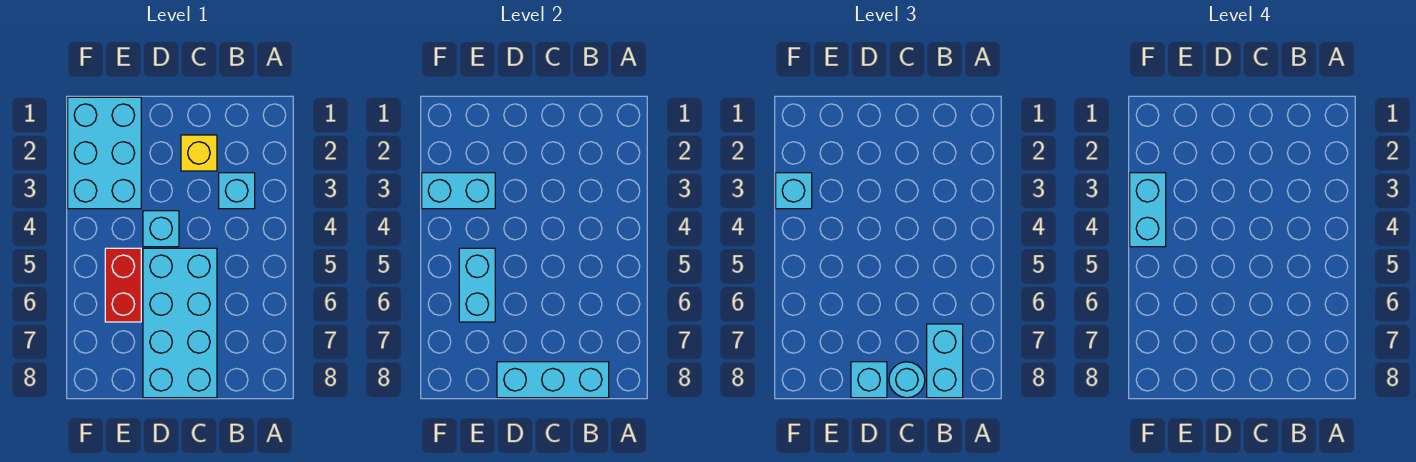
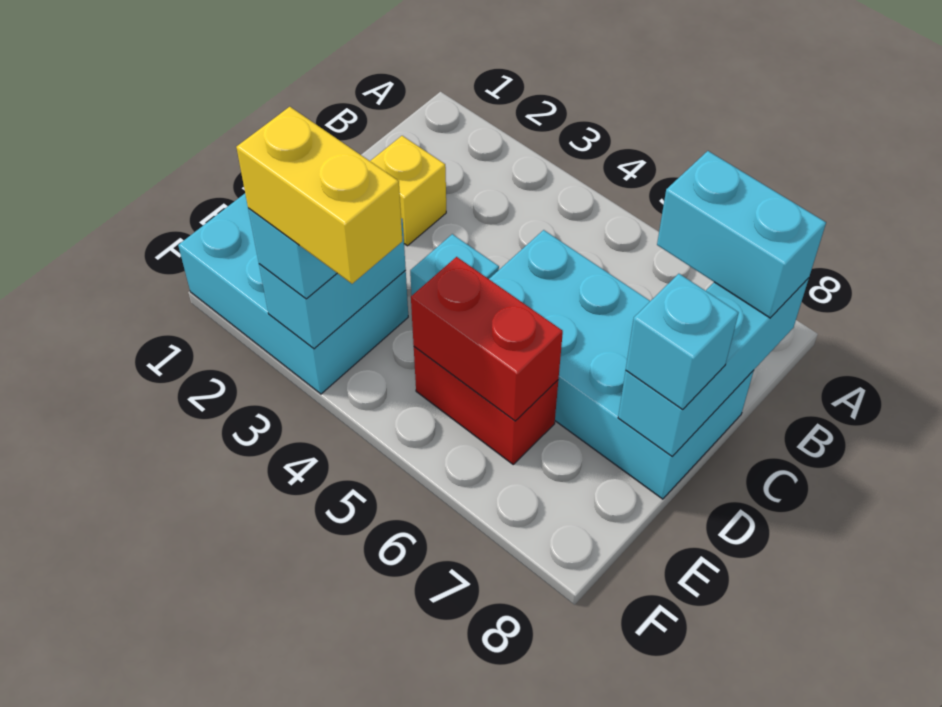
cyan 1x1 brick [219,173,255,209] -> none
cyan 1x1 round brick [889,362,925,398] -> none
cyan 1x2 brick [459,248,495,322] -> red 1x2 brick [411,257,563,421]
cyan 1x2 brick [1130,173,1166,247] -> yellow 1x2 brick [236,107,402,284]

